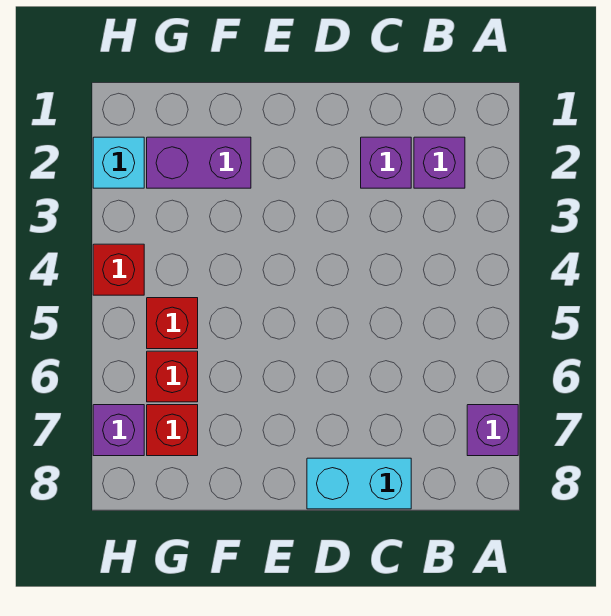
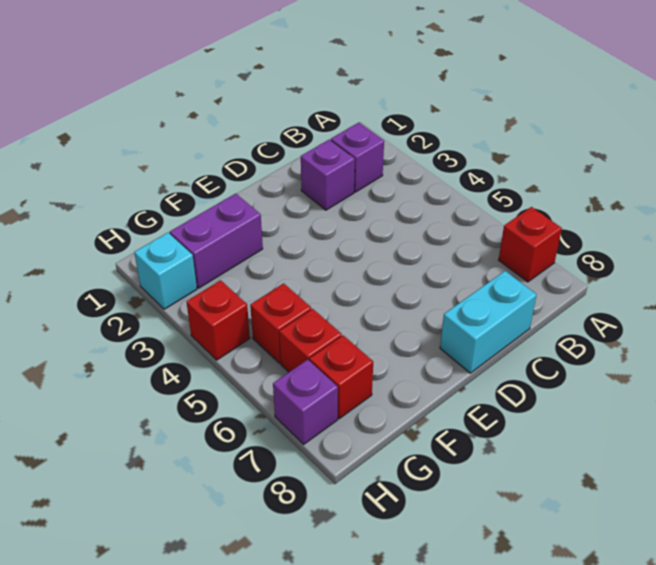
purple 1x1 brick [467,405,518,456] -> red 1x1 brick [499,207,562,282]

